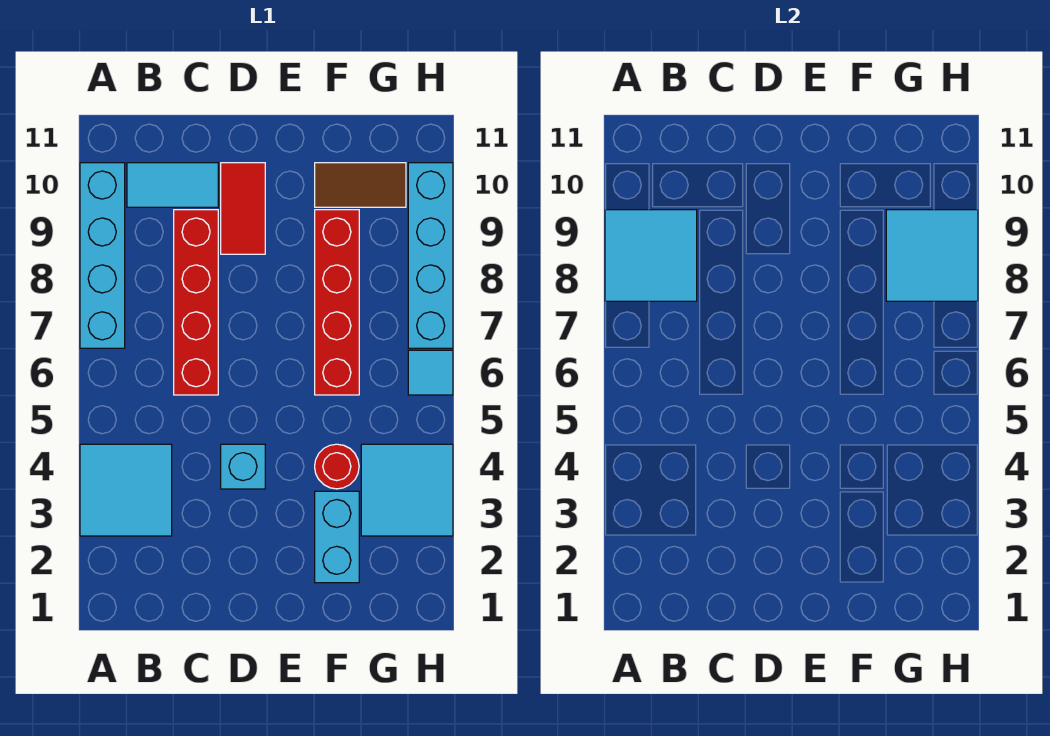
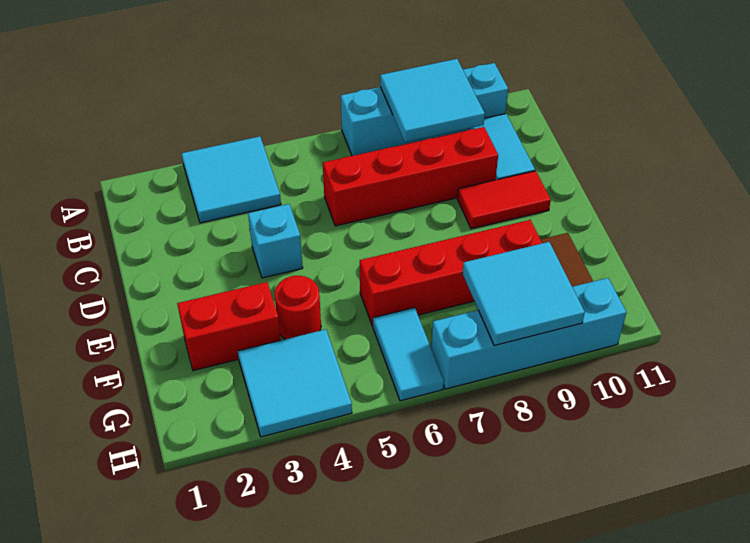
cyan 1x2 brick [315,491,359,583] -> red 1x2 brick [177,282,281,371]
cyan 1x1 tile [408,350,453,395] -> cyan 1x2 tile [373,308,444,401]

